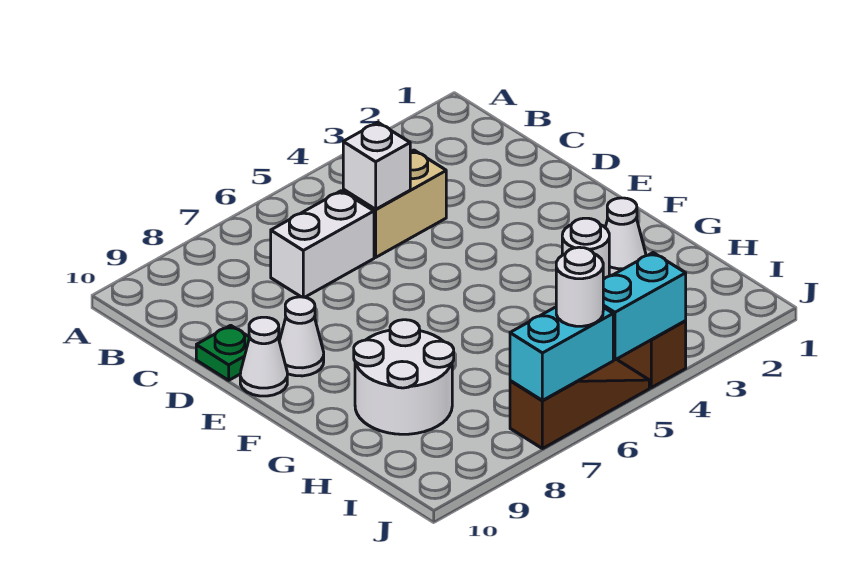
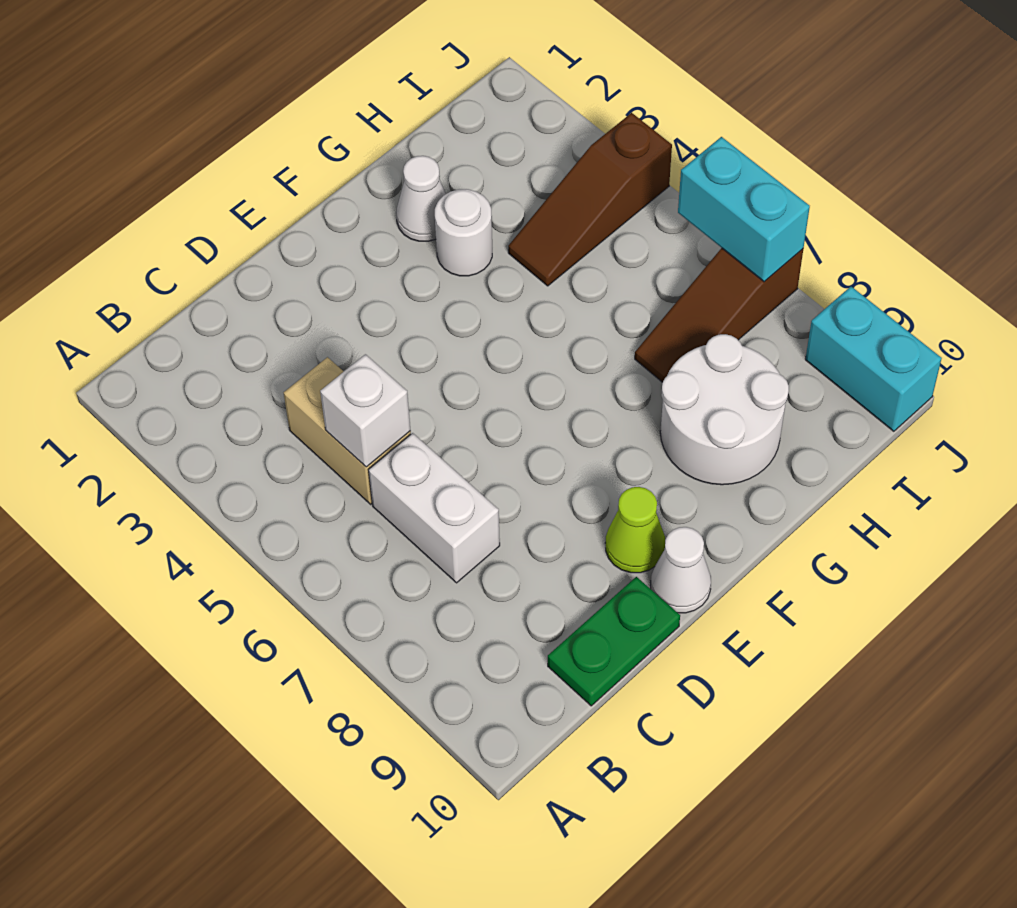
green 1x1 plate [196,325,250,380] -> green 1x2 plate [548,577,680,706]
white 1x1 cone [279,297,324,376] -> lime 1x1 cone [606,487,665,573]
cyan 1x2 brick [603,253,686,360] -> cyan 1x2 brick moved to [805,287,942,431]
brown 1x3 slope [510,360,649,449] -> brown 1x3 slope turned to [635,248,803,382]
white 1x1 round brick [556,247,603,326] -> none

